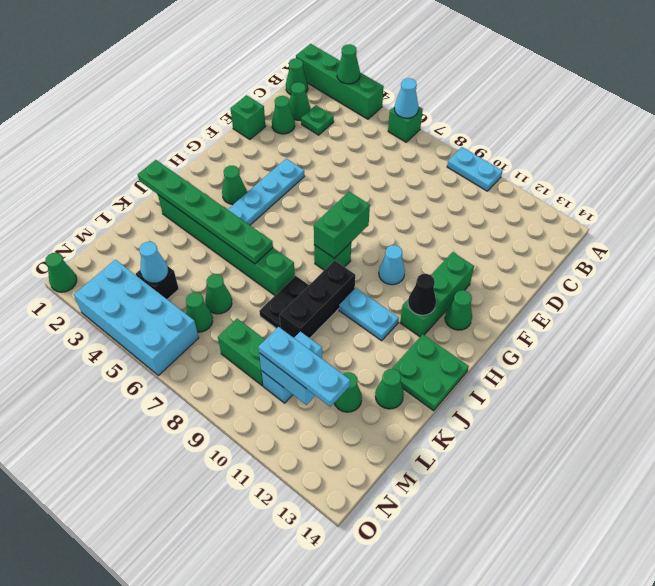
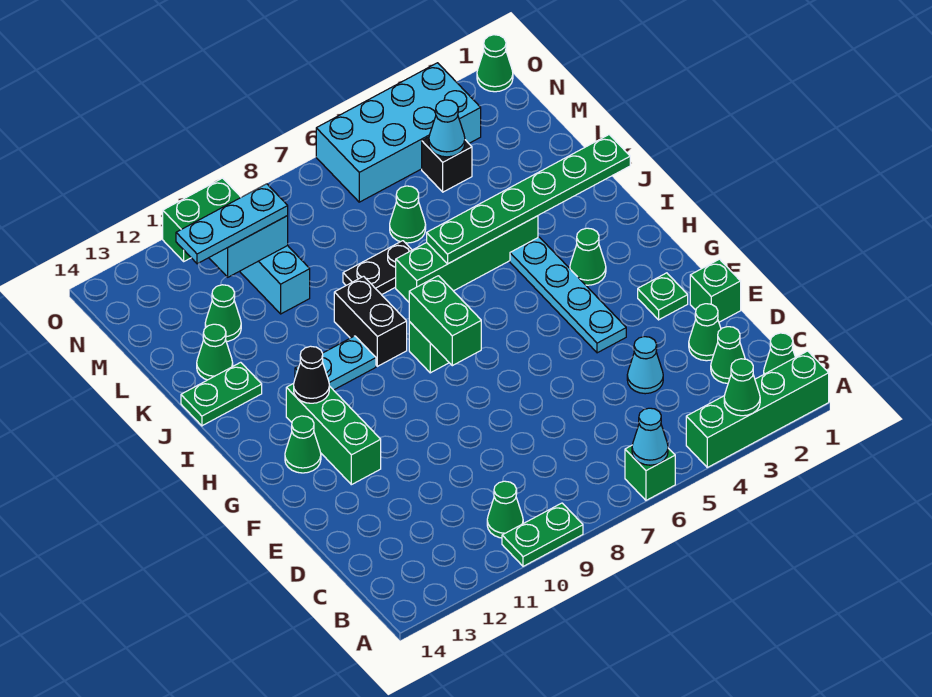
cyan 1x2 plate [447,147,502,191] -> green 1x2 plate [502,503,583,566]
green 1x1 plate [301,105,334,135] -> green 1x1 plate moved to [638,273,688,320]
cyan 1x1 cone [379,245,405,285] -> cyan 1x1 cone moved to [627,337,663,394]
black 1x3 brick [279,260,355,338] -> black 1x2 brick [334,276,407,366]
green 2x2 plate [392,334,469,411] -> green 1x2 plate [181,362,262,426]
green 1x6 brick [158,195,295,295] -> green 1x4 brick [396,216,538,302]
black 1x2 plate [259,276,309,329] -> black 1x2 plate turned to [343,241,412,295]
green 1x1 cone [186,292,213,332] -> green 1x1 cone moved to [487,481,523,538]
green 1x2 brick [218,319,265,386] -> green 1x2 brick moved to [163,178,241,261]

